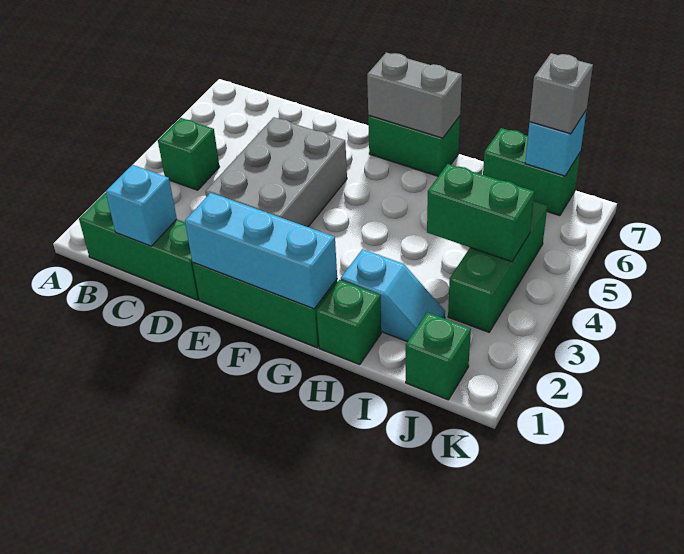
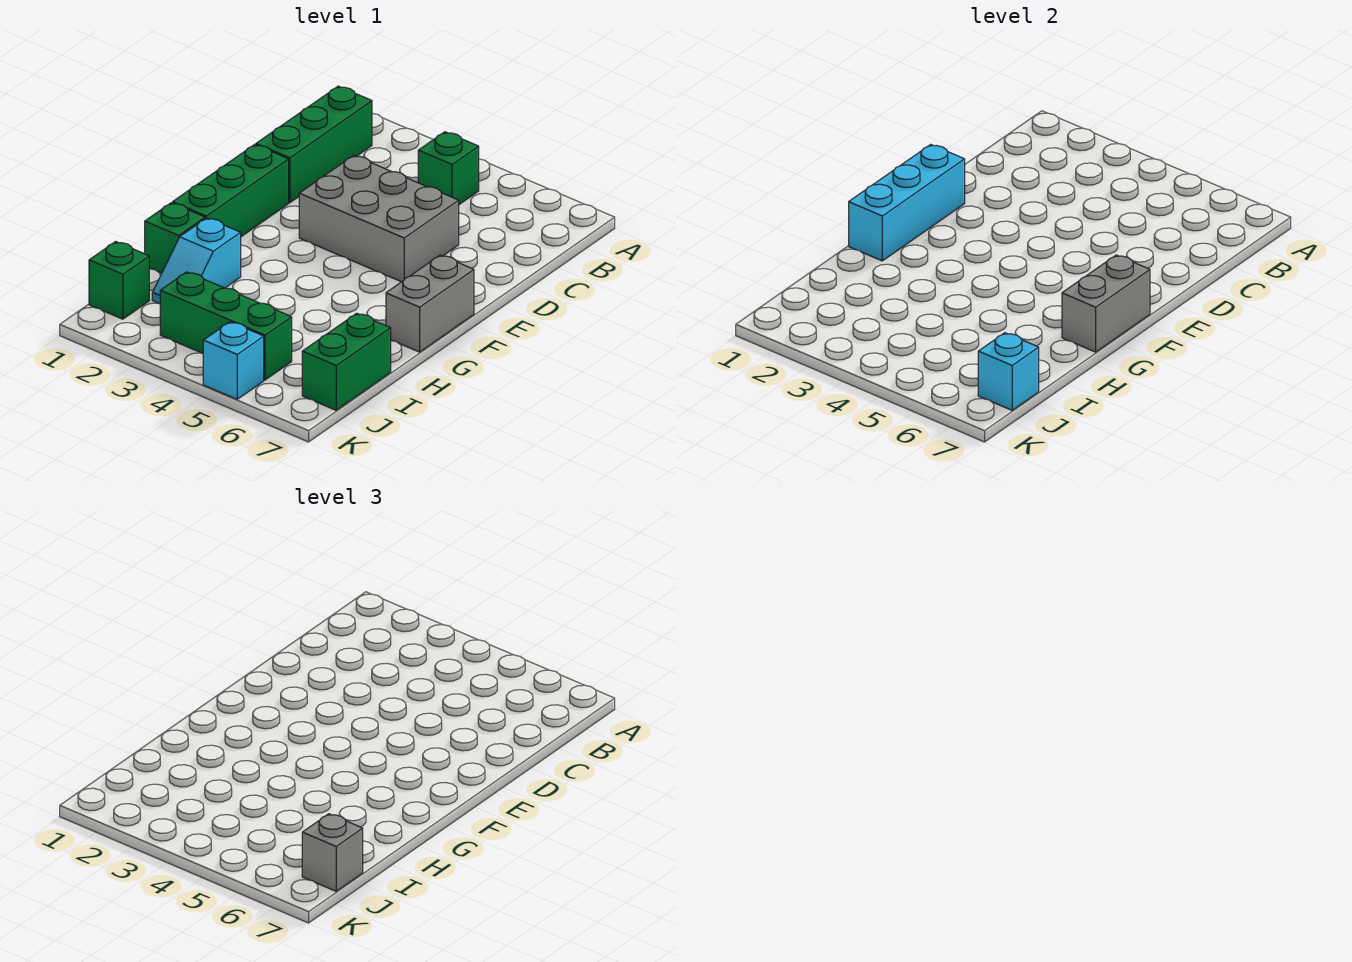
cyan 1x1 brick [106,165,177,246] -> cyan 1x1 brick moved to [203,322,264,399]
green 1x2 brick [368,116,460,176] -> grey 1x2 brick [386,255,474,352]
green 1x2 brick [427,164,534,262] -> none

